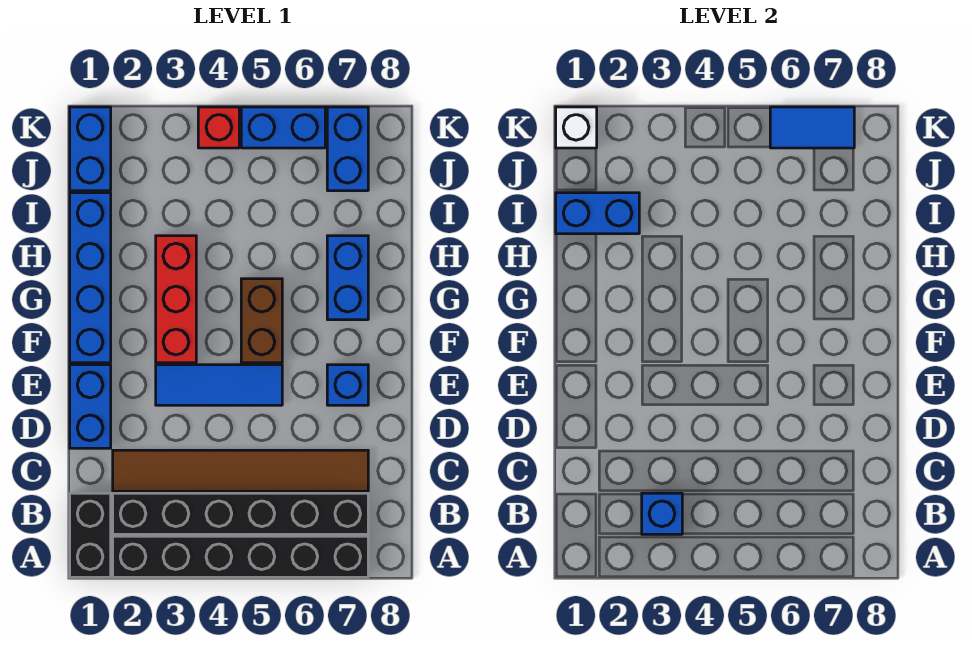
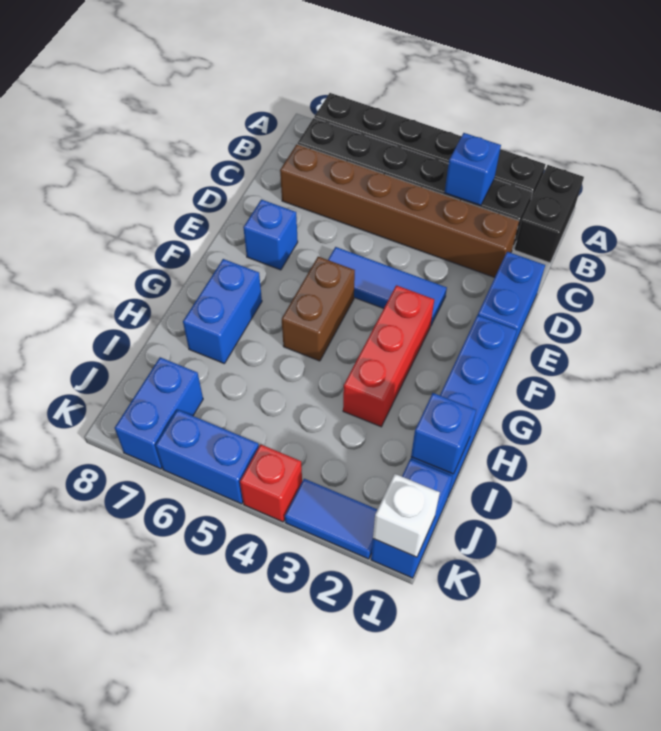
brown 1x6 tile [113,450,368,491] -> brown 1x6 brick [280,144,519,277]
blue 1x2 brick [556,193,639,234] -> blue 1x1 brick [411,393,476,474]
blue 1x2 tile [770,107,854,148] -> blue 1x2 tile moved to [285,479,377,559]

